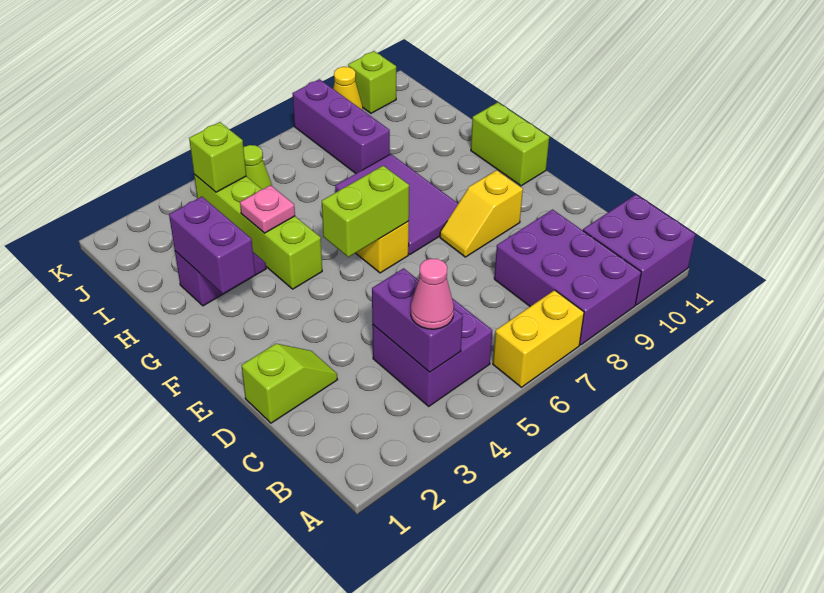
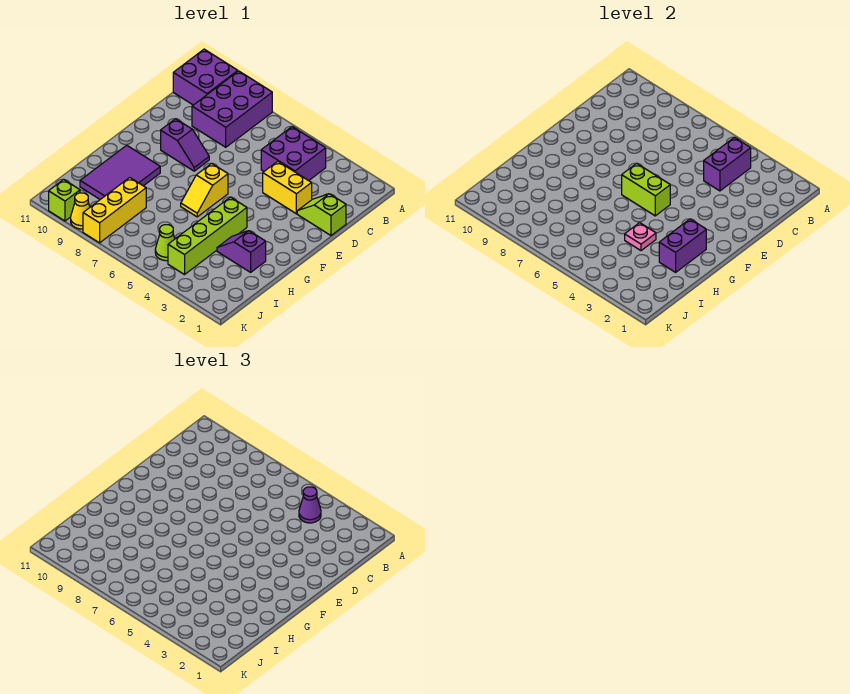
yellow 1x2 brick [493,290,584,387] -> yellow 1x2 brick moved to [263,161,312,214]
pink 1x1 cone [411,259,454,329] -> purple 1x1 cone [299,487,321,523]
yellow 1x2 slope [440,170,523,257] -> purple 1x2 slope [161,119,209,171]
purple 2x3 tile [335,154,458,254] -> purple 2x3 tile moved to [80,145,160,199]
lime 1x2 brick [471,102,549,186] -> none
purple 1x3 brick [292,79,390,173] -> yellow 1x3 brick [83,178,146,243]
lime 1x1 brick [189,122,246,192] -> none

